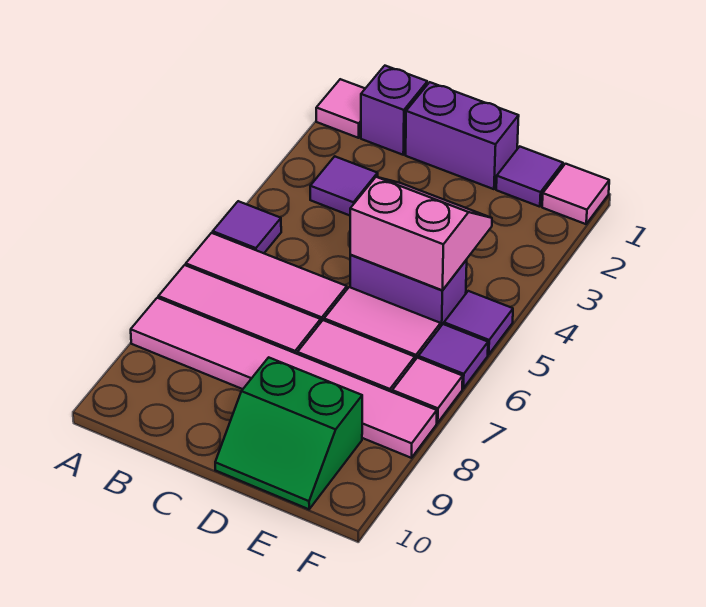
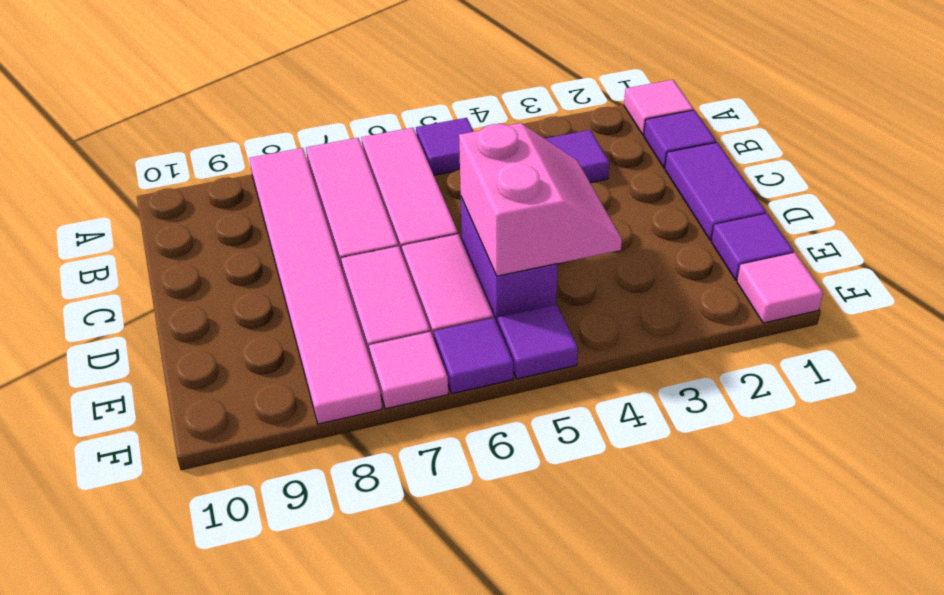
purple 1x1 brick [361,66,427,155] -> purple 1x1 tile [644,110,716,168]
purple 1x2 brick [406,82,519,189] -> purple 1x2 tile [665,142,766,240]
green 2x2 slope [215,357,362,509] -> none

